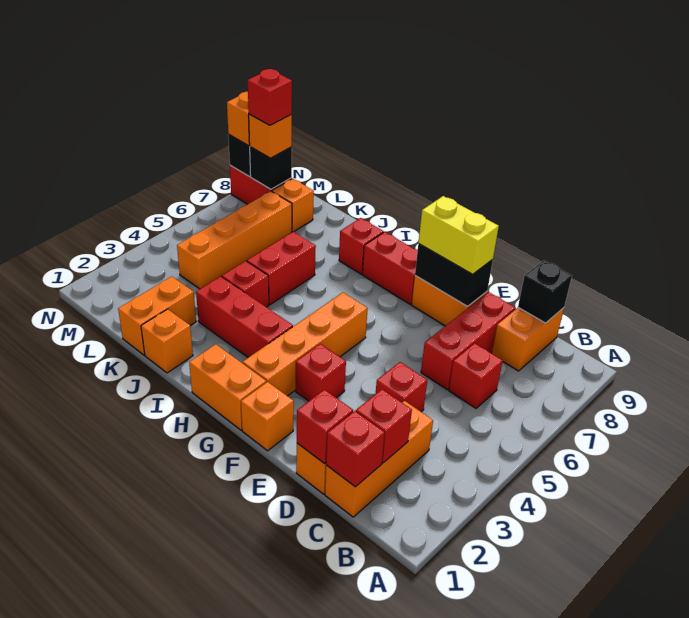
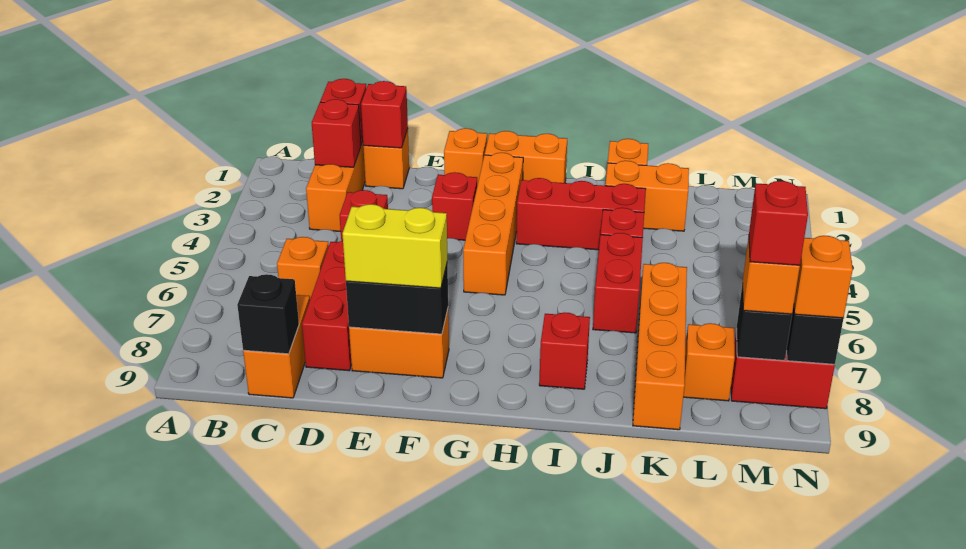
red 1x1 brick [449,343,503,408] -> orange 1x1 brick [277,237,329,299]
red 1x2 brick [362,232,418,304] -> none
orange 1x2 brick [118,276,196,355] -> orange 1x2 brick turned to [605,161,689,231]
orange 1x4 brick [177,191,292,289] -> orange 1x4 brick moved to [633,263,687,430]

